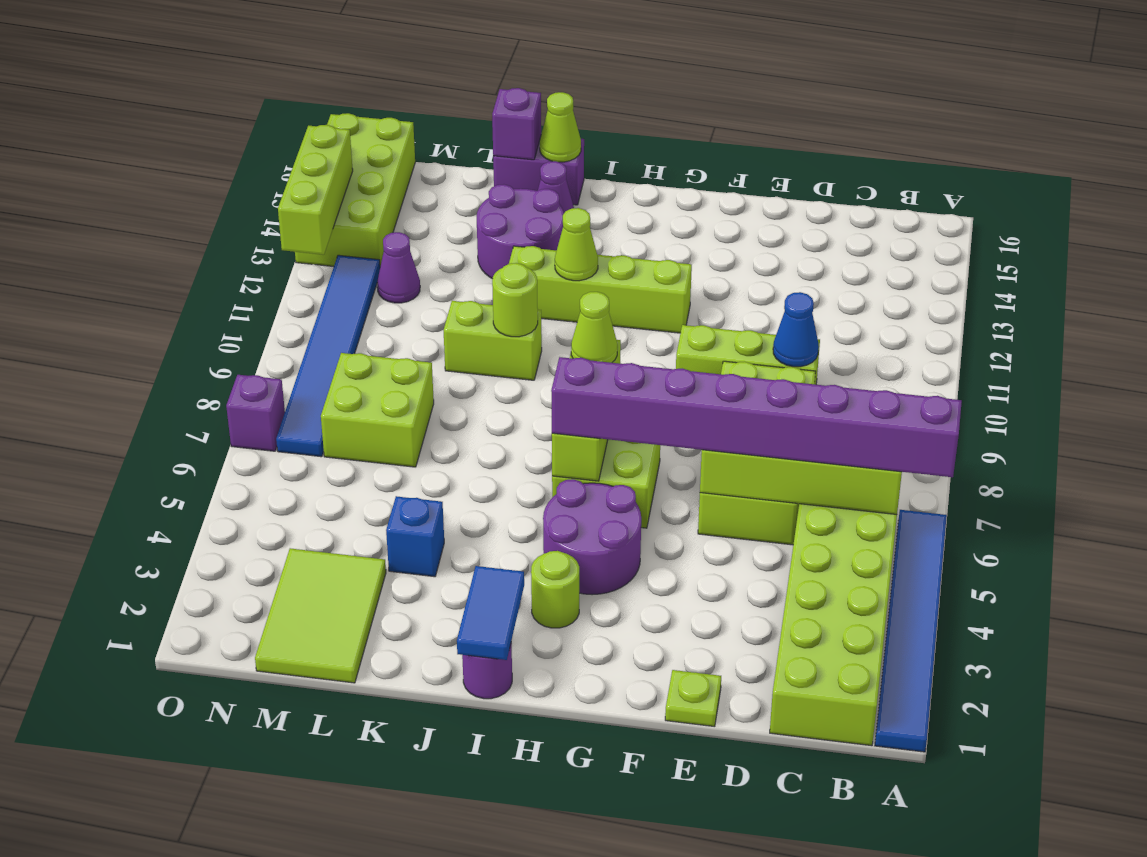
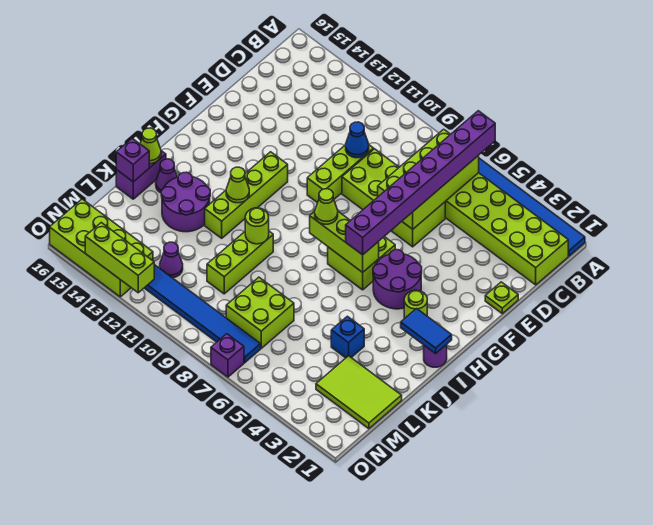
lime 1x2 brick [444,301,542,380] -> lime 1x3 brick [207,231,273,294]

